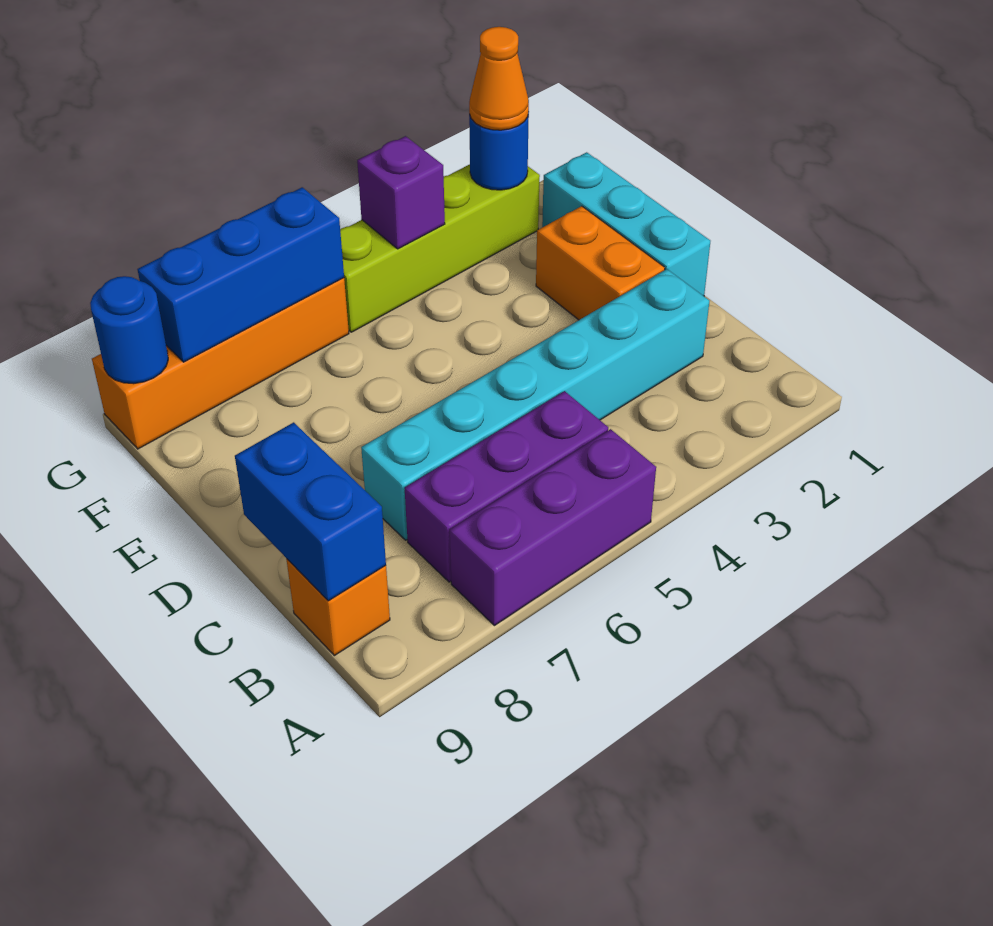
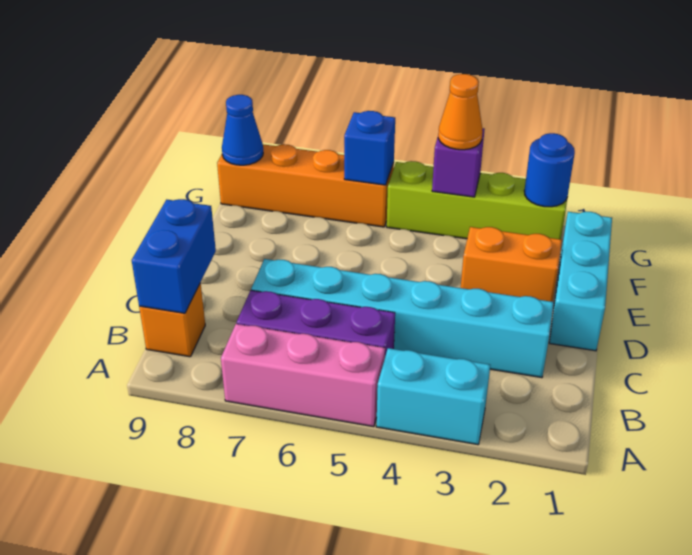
none -> cyan 1x2 brick [376,348,490,445]
purple 1x3 brick [450,429,656,626] -> pink 1x3 brick [221,324,385,427]
orange 1x2 brick [536,206,665,320] -> orange 1x2 brick turned to [461,227,562,302]
orange 1x1 cone [469,27,529,130] -> orange 1x1 cone moved to [438,74,483,150]
blue 1x3 brick [137,187,344,362] -> blue 1x1 brick [344,111,395,185]
blue 1x1 round brick [90,276,168,384] -> blue 1x1 cone [222,95,263,165]

